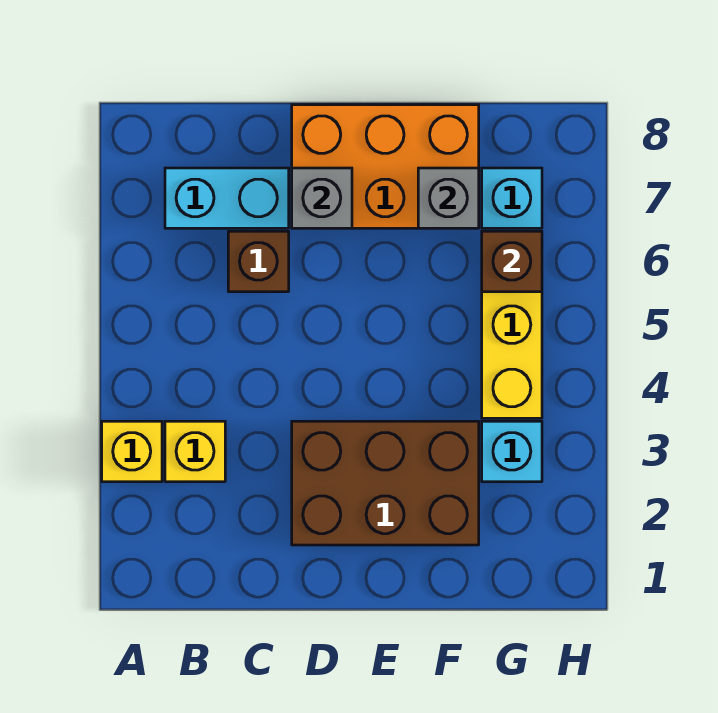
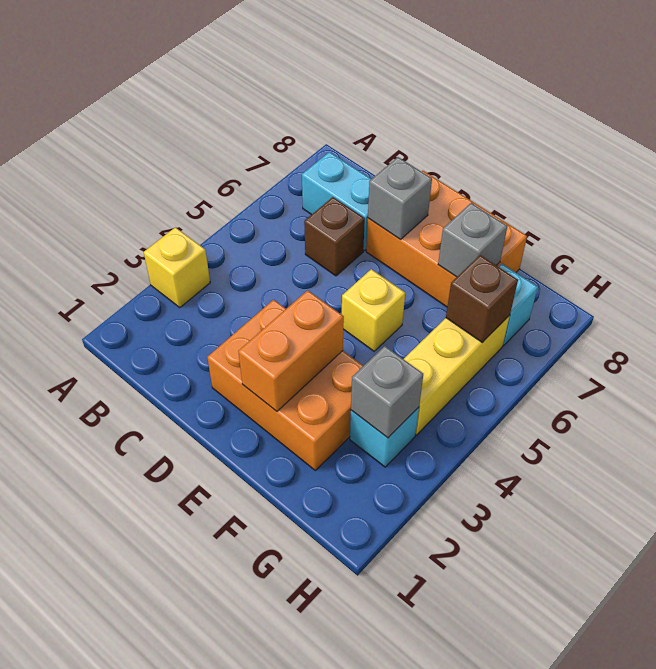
yellow 1x1 brick [165,421,225,482] -> yellow 1x1 brick moved to [342,269,405,351]
brown 2x3 brick [292,421,479,545] -> orange 2x3 brick [207,300,363,470]
none -> orange 1x2 brick [238,290,344,411]
none -> grey 1x1 brick [351,346,423,438]

